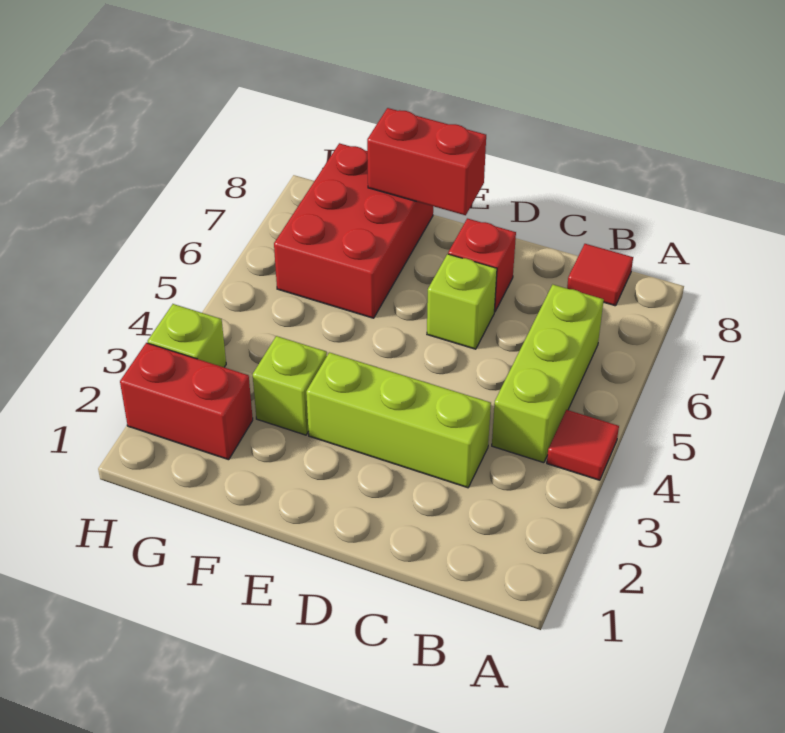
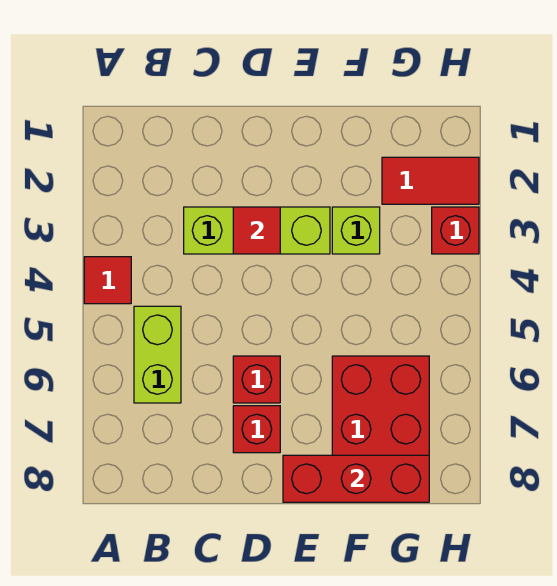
lime 1x3 brick [492,285,604,463] -> lime 1x2 brick [134,306,181,403]
red 1x1 tile [567,244,633,306] -> red 1x1 tile moved to [233,207,280,254]
lime 1x1 brick [427,254,497,349] -> red 1x1 brick [233,356,280,403]
red 1x2 brick [367,108,486,215] -> red 1x3 brick [283,455,429,502]
red 1x2 brick [120,343,253,460] -> red 1x2 tile [382,157,479,204]
lime 1x1 brick [148,304,226,367] -> red 1x1 brick [432,207,479,254]

